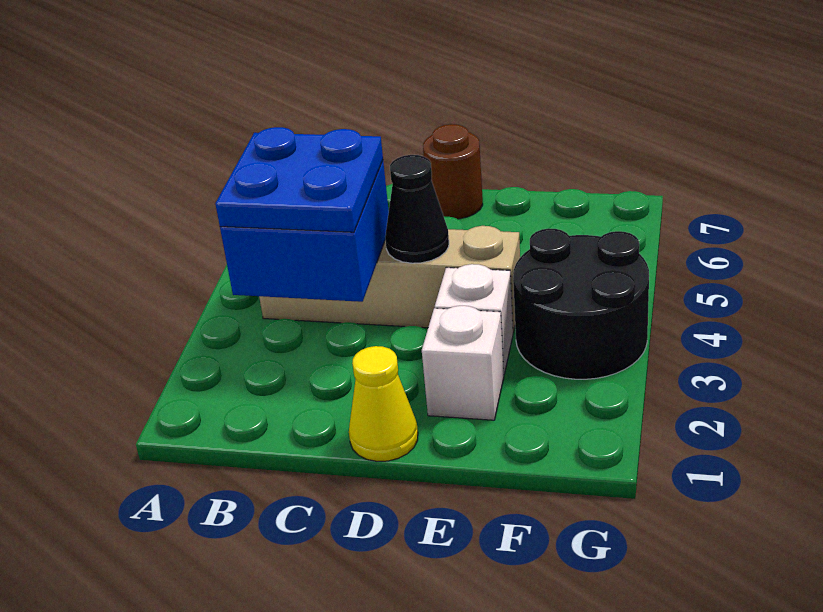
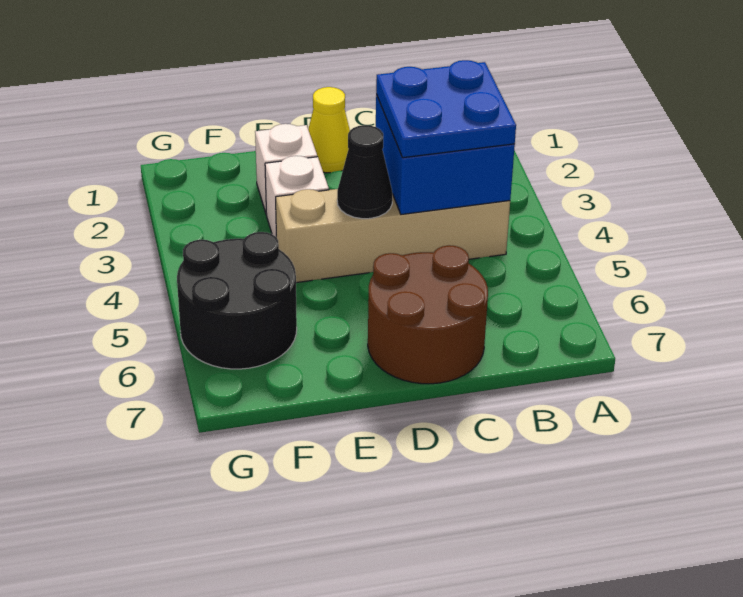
brown 1x1 round brick [423,124,483,219] -> brown 2x2 round brick [368,245,488,384]
black 2x2 round brick [513,228,649,379] -> black 2x2 round brick moved to [177,232,297,369]

